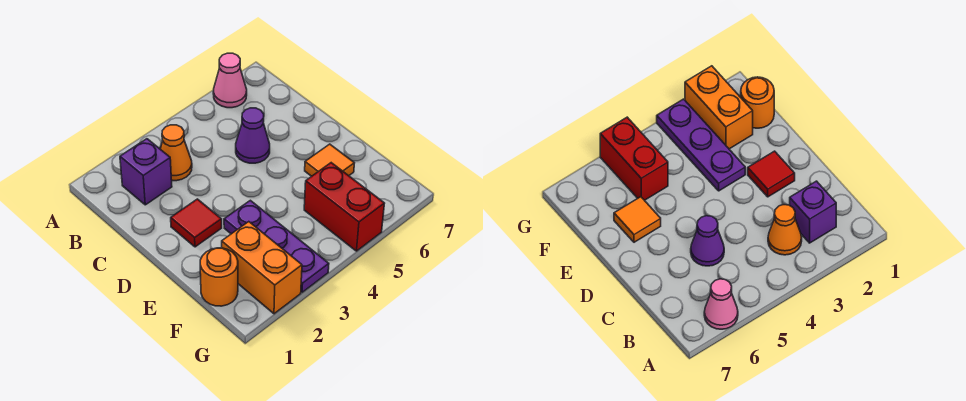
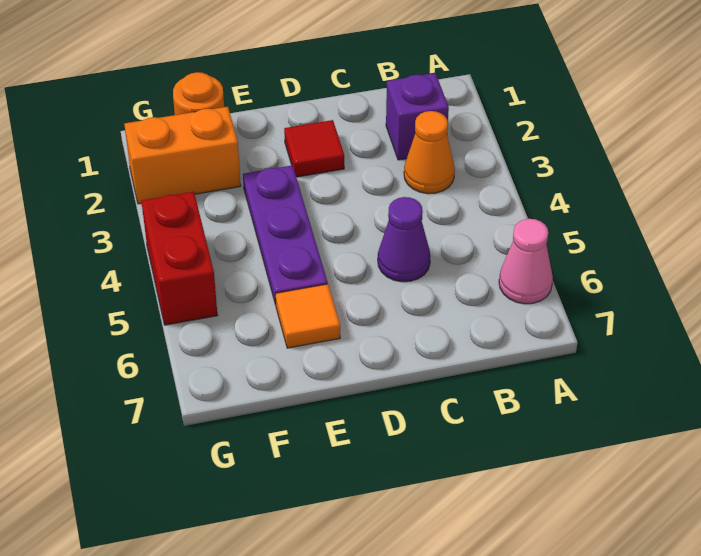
purple 1x3 plate [224,200,329,292] -> purple 1x3 plate turned to [243,165,328,305]
red 1x2 brick [304,163,385,251] -> red 1x2 brick turned to [142,192,218,325]

